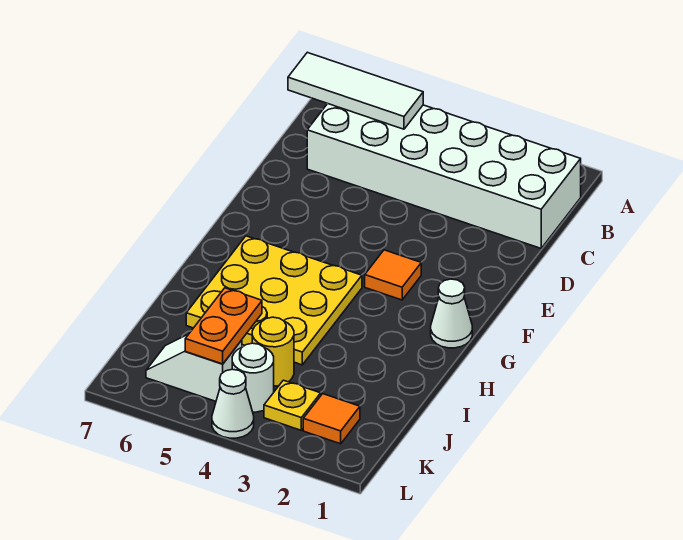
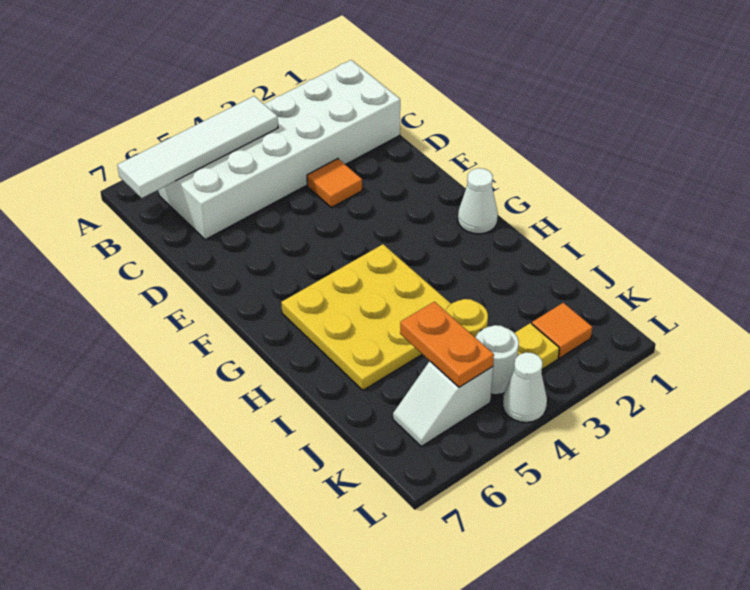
white 1x3 tile [288,52,423,129] -> white 1x4 tile [117,96,278,198]
orange 1x1 tile [365,250,421,300] -> orange 1x1 tile moved to [307,159,362,207]

